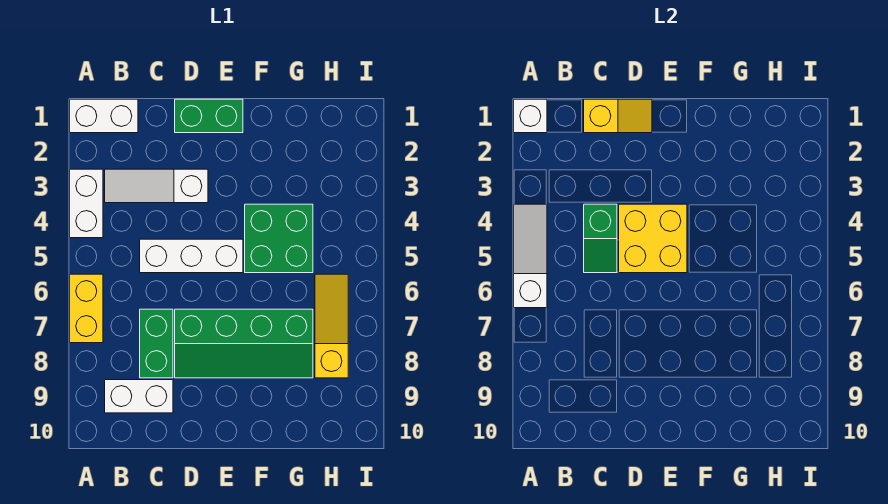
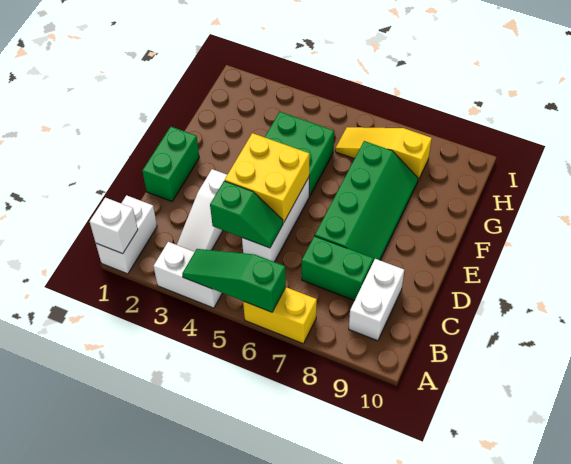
white 1x3 slope [514,204,547,308] -> green 1x3 slope [182,249,286,312]
yellow 1x2 slope [584,99,652,133] -> none

